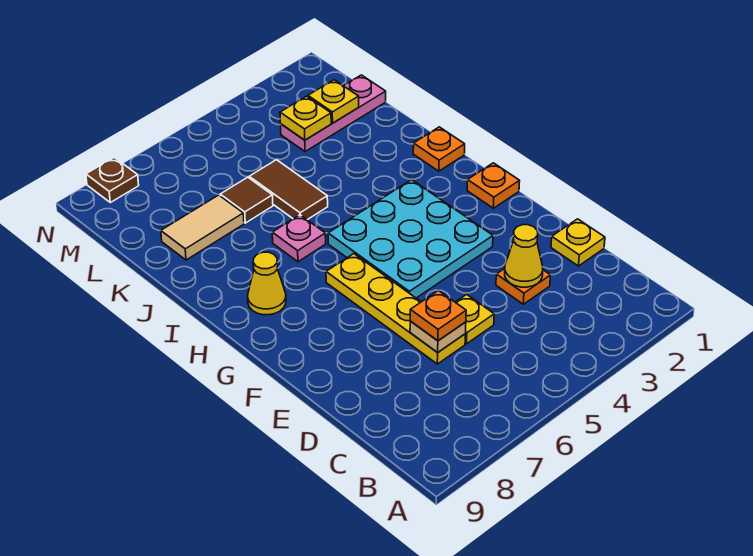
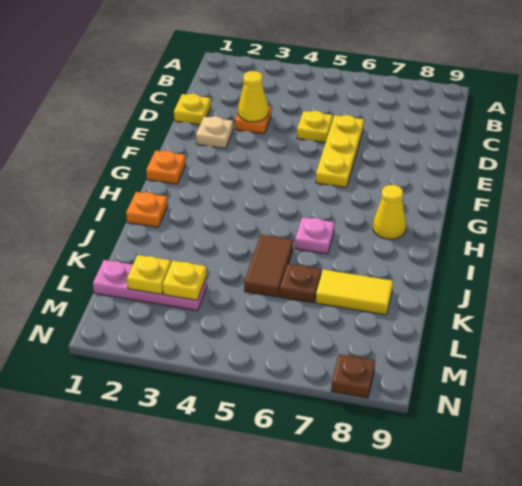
yellow 1x4 plate [326,254,465,364] -> yellow 1x3 plate [316,115,364,188]
tan 1x1 plate [410,321,466,353] -> tan 1x1 plate moved to [196,116,233,149]
orange 1x1 plate [410,290,466,341] -> none
cyan 3x3 plate [328,180,493,298] -> none
brown 1x1 tile [220,177,273,223] -> brown 1x1 plate [280,264,321,303]
tan 1x2 tile [161,195,244,260] -> yellow 1x2 tile [316,270,393,315]

